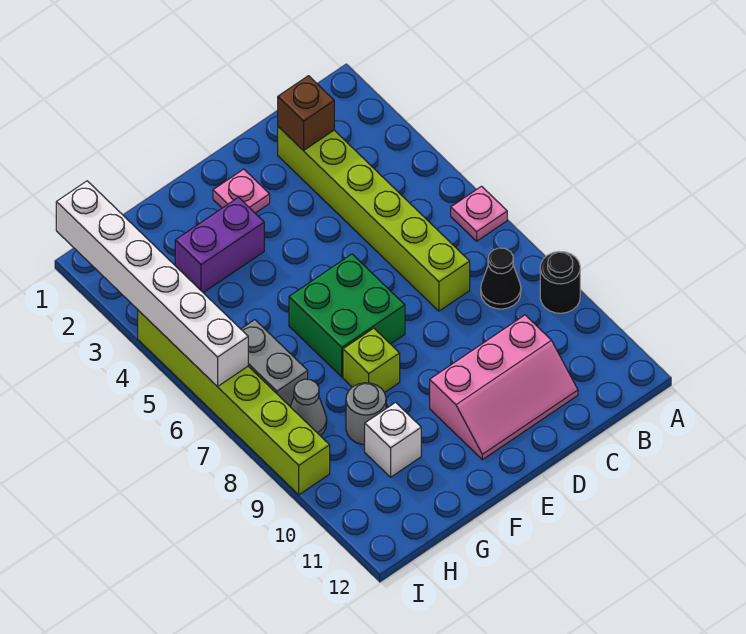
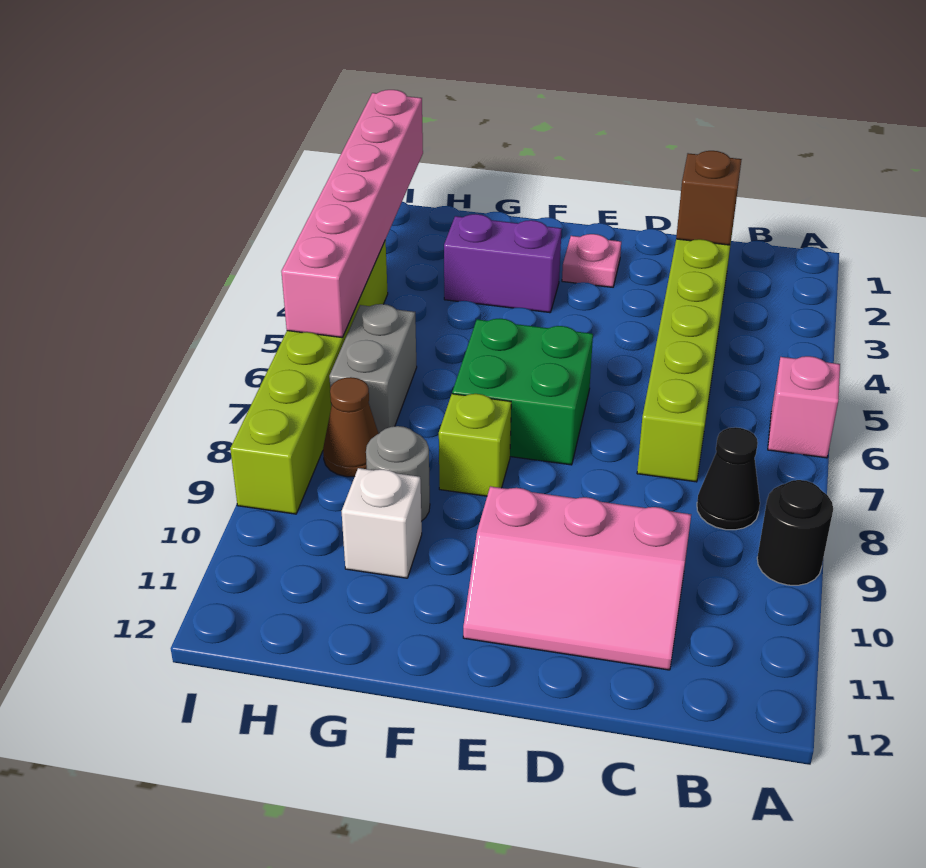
pink 1x1 plate [451,186,507,241] -> pink 1x1 brick [768,356,840,458]
grey 1x1 cone [290,379,327,436] -> brown 1x1 cone [323,377,378,477]
white 1x6 brick [56,181,248,387] -> pink 1x6 brick [281,90,423,338]

